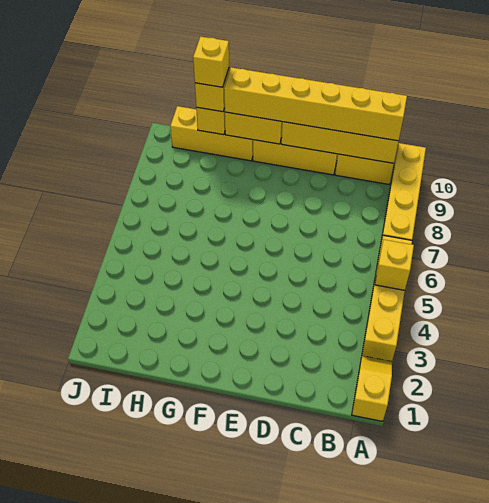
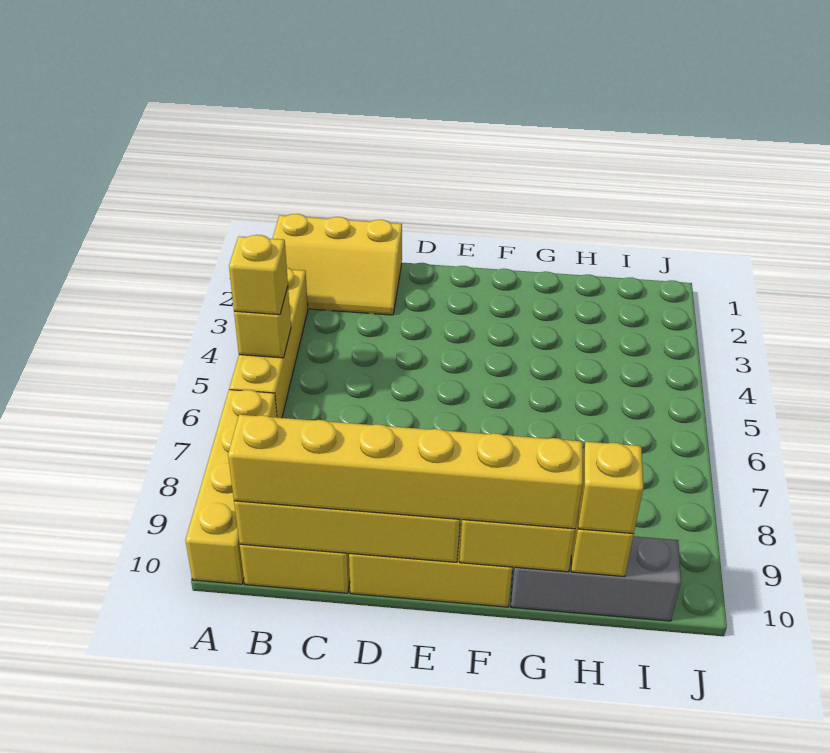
yellow 1x2 slope [352,356,392,421] -> yellow 2x3 slope [273,214,402,315]
yellow 1x3 brick [170,106,253,161] -> grey 1x3 brick [511,536,681,621]
yellow 1x1 brick [193,36,229,87] -> yellow 1x1 brick moved to [229,235,288,315]

